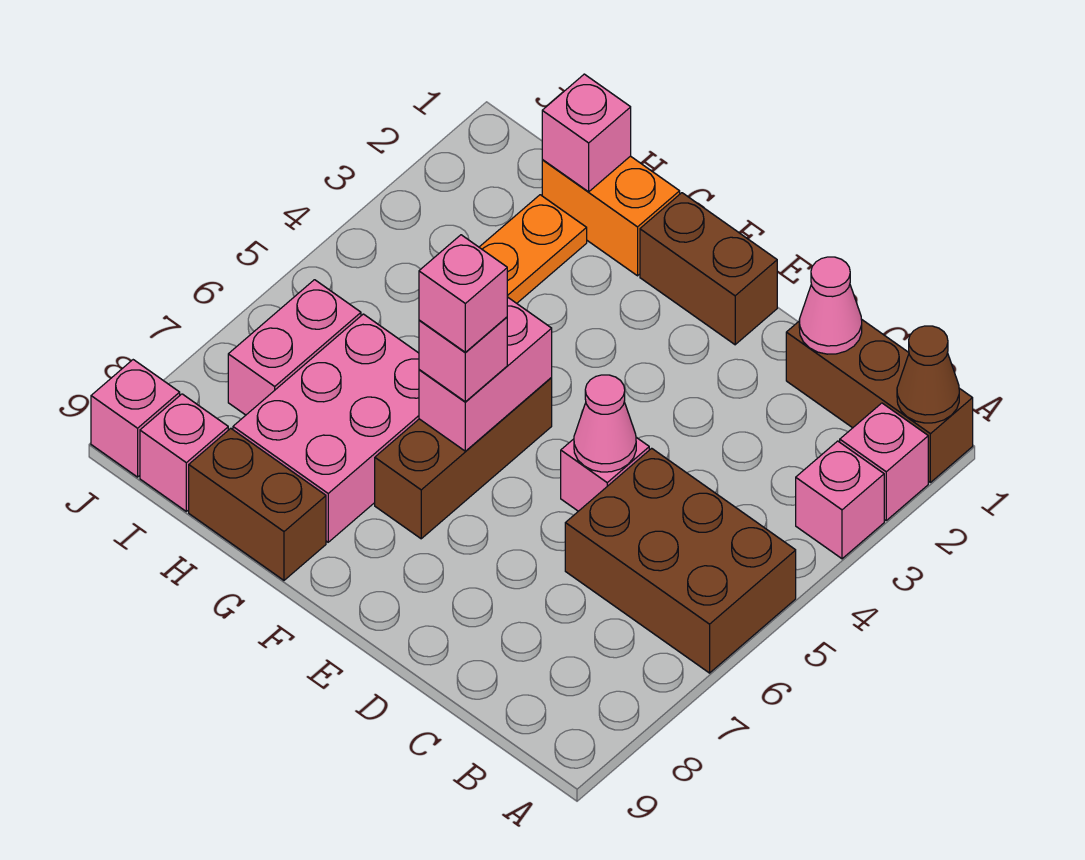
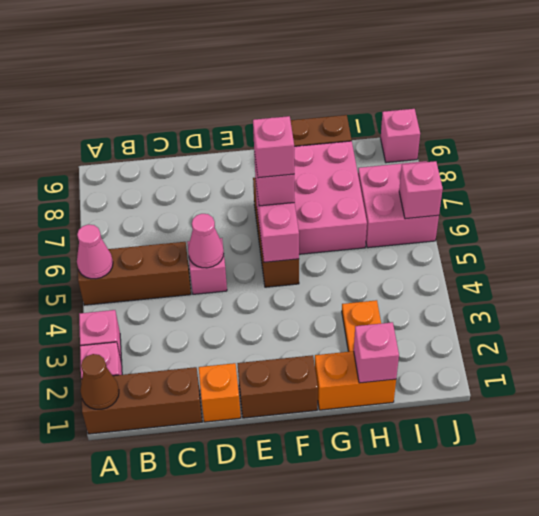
brown 2x3 brick [565,448,796,673] -> brown 1x3 brick [77,242,191,305]
pink 1x1 cone [799,257,862,354] -> pink 1x1 cone moved to [77,224,113,279]
none -> orange 1x1 brick [199,363,241,422]
pink 1x2 brick [228,280,361,415] -> pink 2x2 brick [358,161,439,248]
pink 1x1 brick [140,394,228,511] -> pink 1x1 brick moved to [399,161,443,219]

